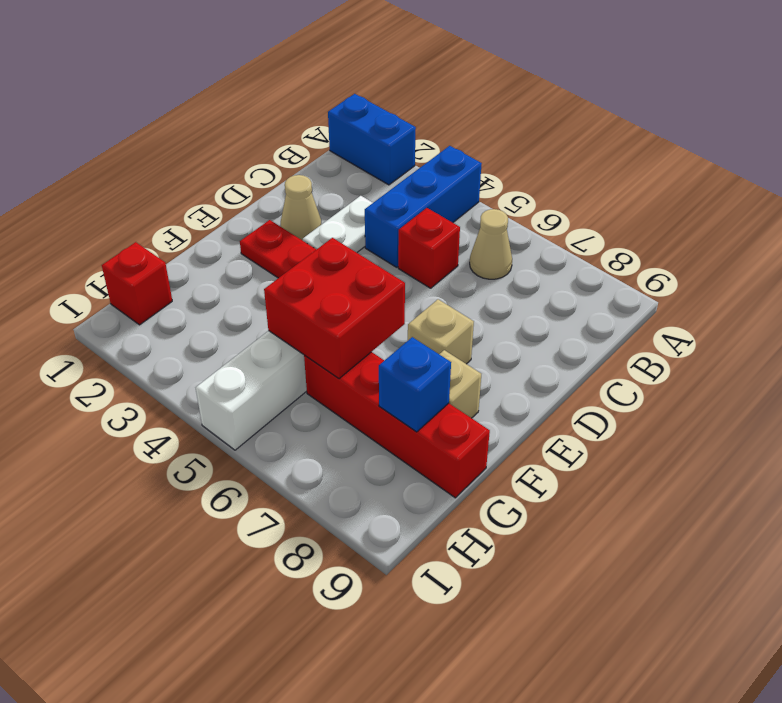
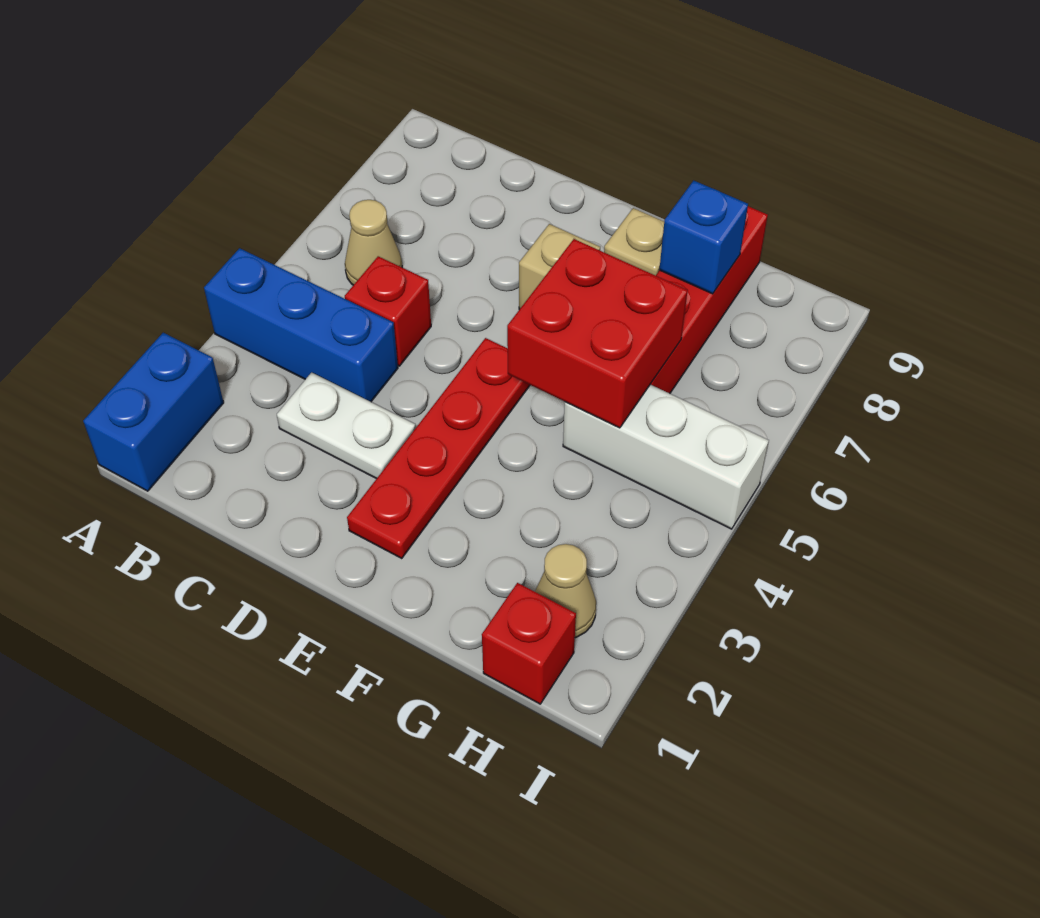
tan 1x1 cone [281,175,321,240] -> tan 1x1 cone moved to [535,544,596,638]

